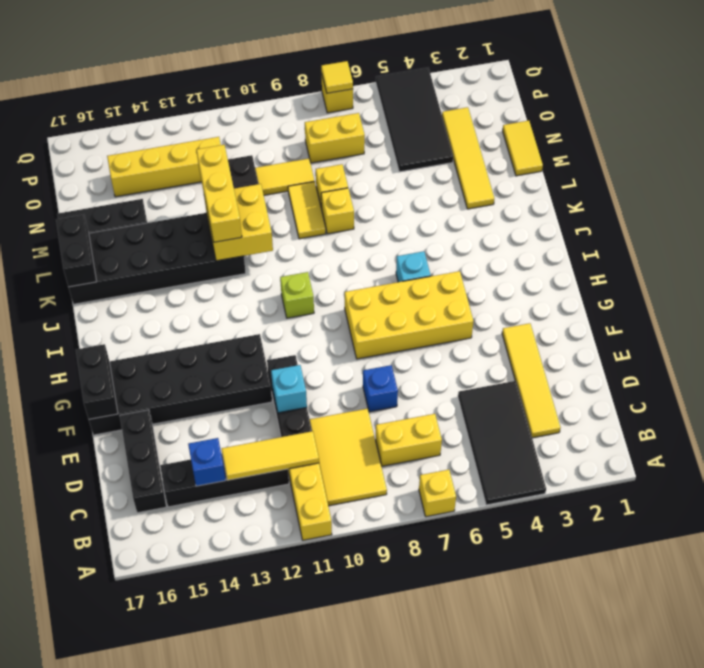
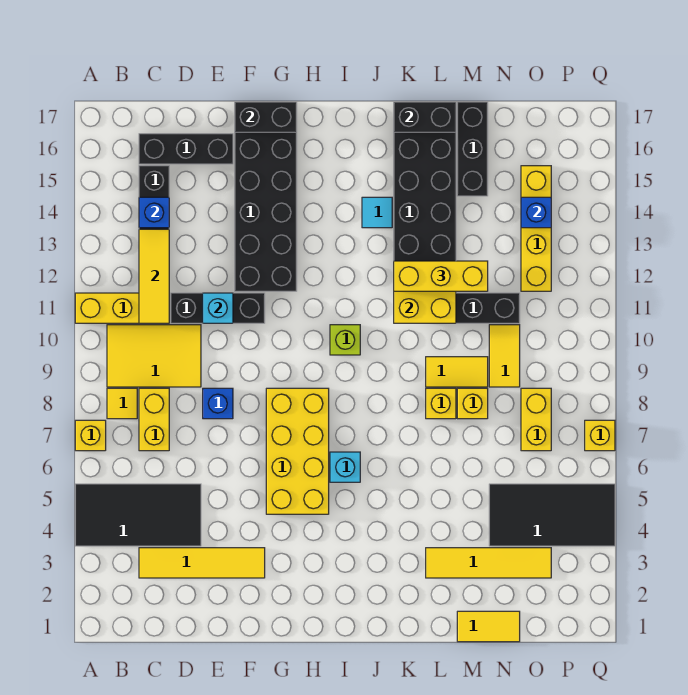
none -> cyan 1x1 tile [362,197,392,228]
none -> blue 1x1 brick [521,197,551,228]
yellow 1x1 tile [321,61,353,93] -> yellow 1x1 tile moved to [107,388,137,419]

